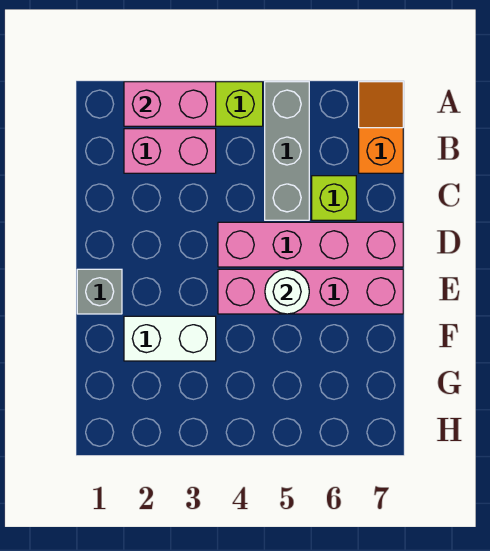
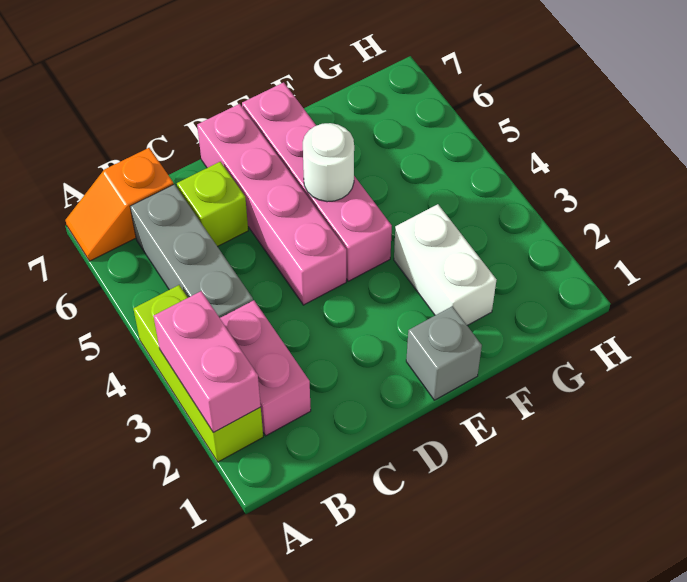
grey 1x3 brick [265,82,309,220] -> grey 1x3 brick turned to [130,184,253,318]

